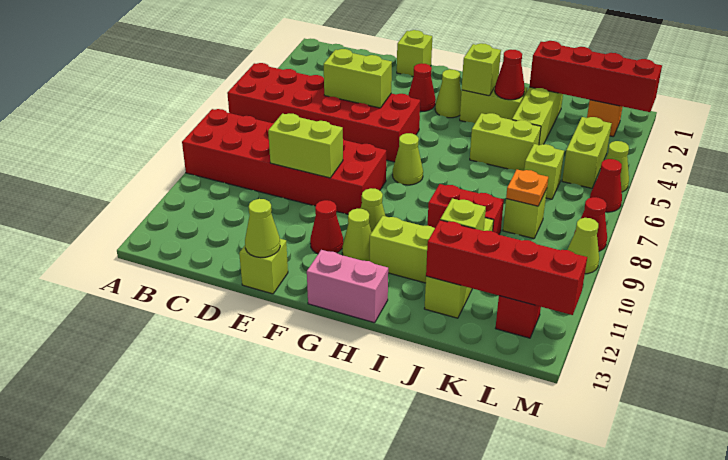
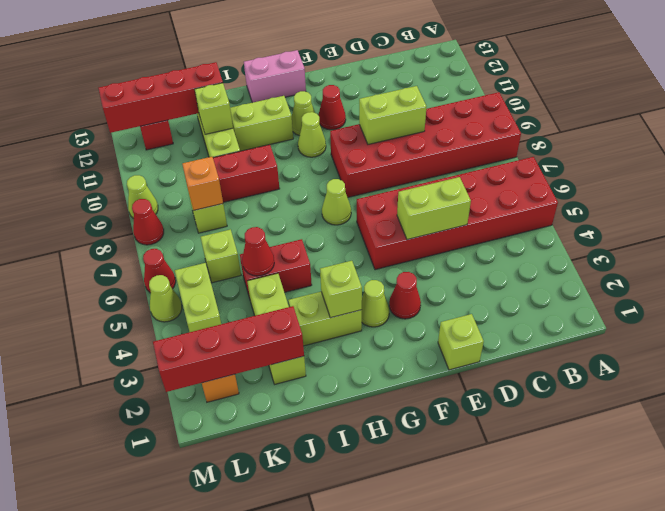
lime 1x1 brick [239,239,288,294] -> none
lime 1x1 cone [245,199,280,257] -> none
red 1x1 cone [495,49,525,100] -> red 1x1 cone moved to [242,227,274,276]
lime 1x2 brick [470,113,541,171] -> red 1x2 brick [240,239,312,298]
orange 1x1 plate [506,170,548,206] -> orange 1x1 brick [182,157,223,210]

